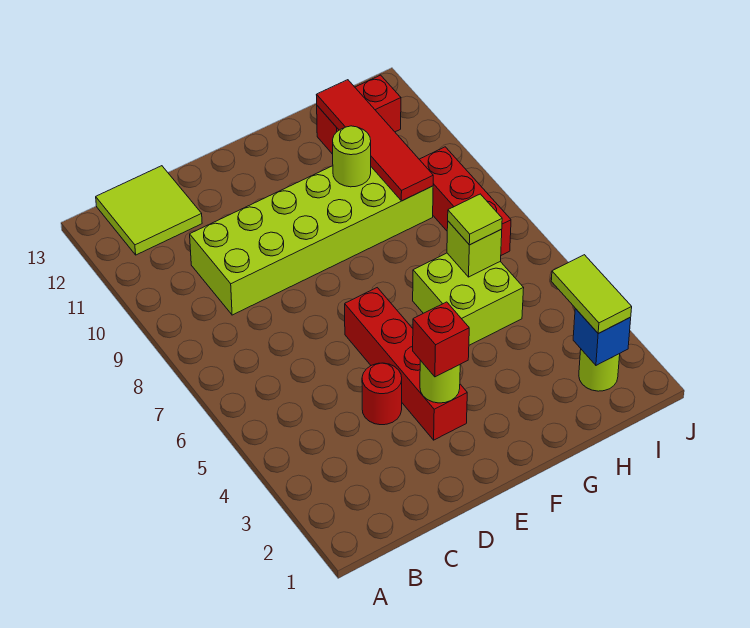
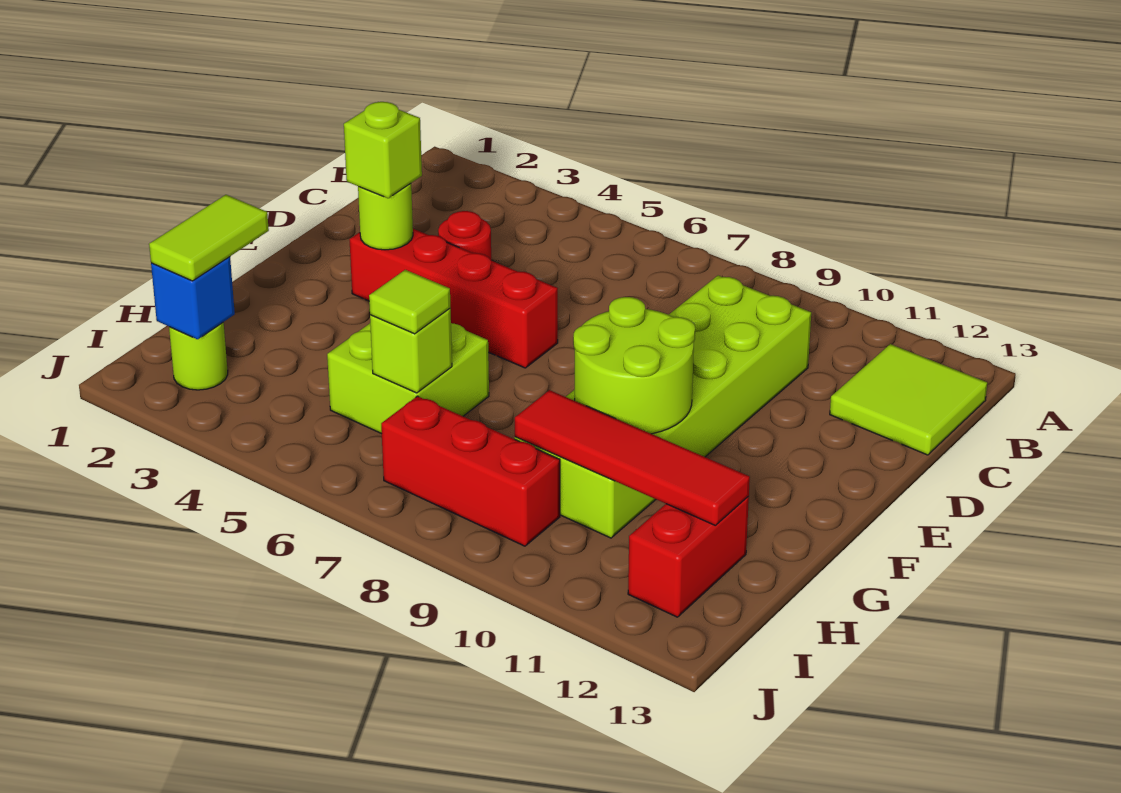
red 1x1 brick [413,302,469,377] -> lime 1x1 brick [344,102,422,198]
lime 1x1 round brick [333,126,371,187] -> lime 2x2 round brick [573,297,695,434]
lime 1x2 tile [551,255,632,333] -> lime 1x2 tile turned to [149,195,269,281]

